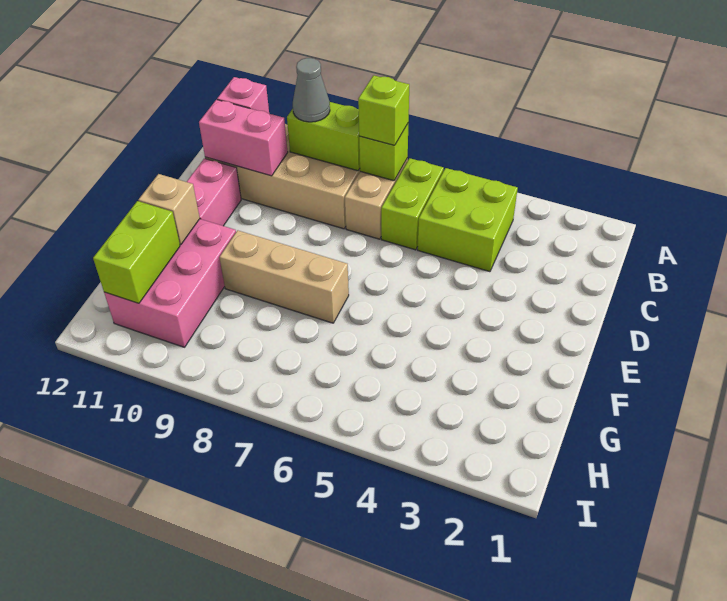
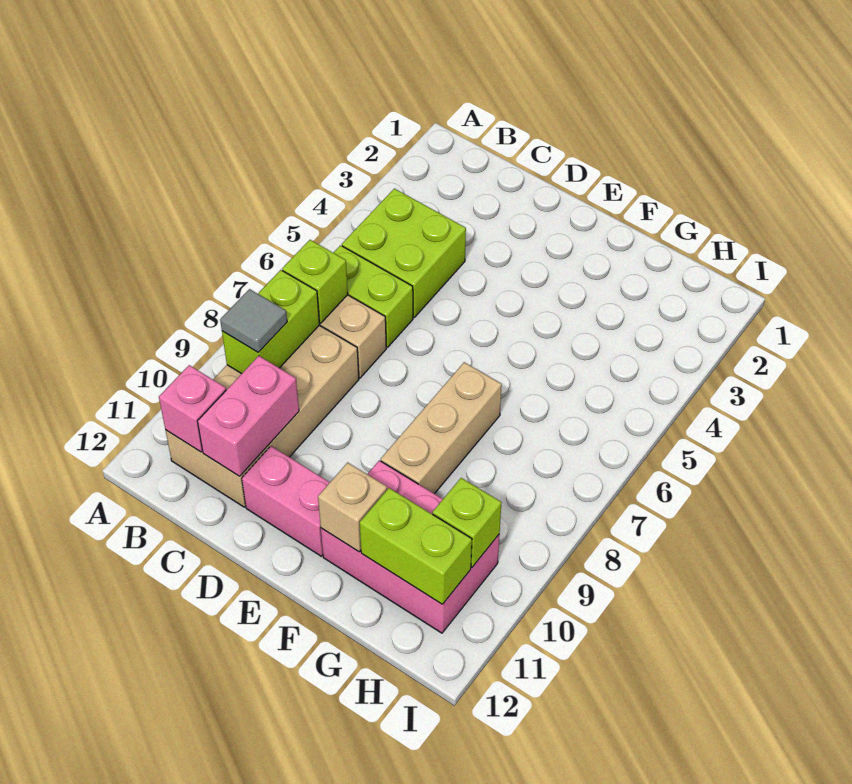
lime 1x1 brick [358,75,409,145] -> lime 1x1 brick moved to [433,478,502,567]
grey 1x1 cone [293,58,330,122] -> grey 1x1 tile [220,289,287,352]

